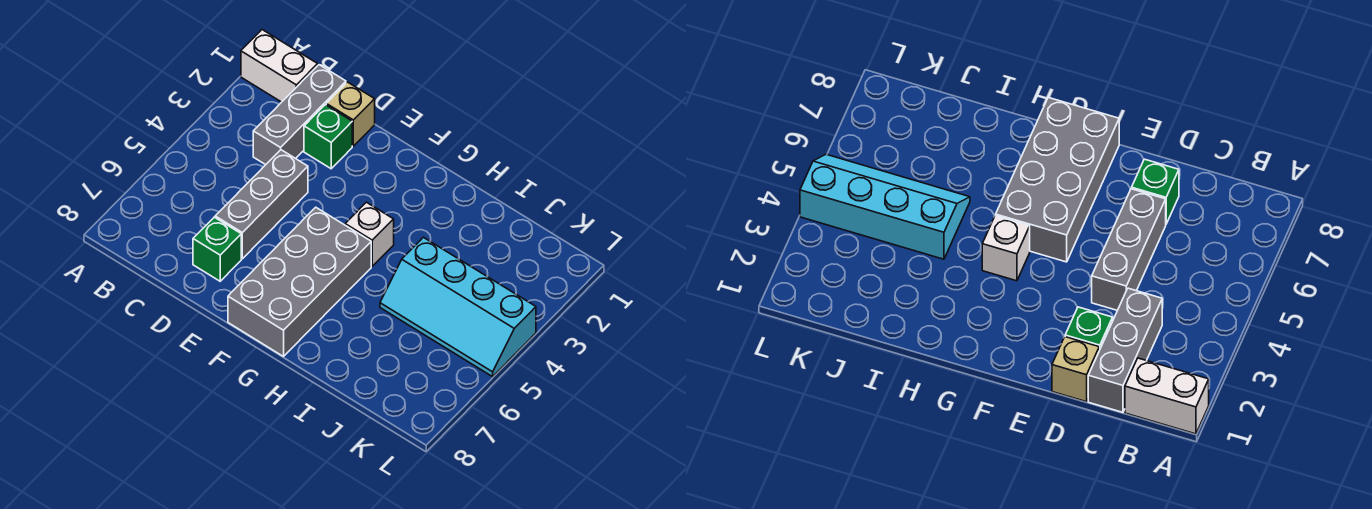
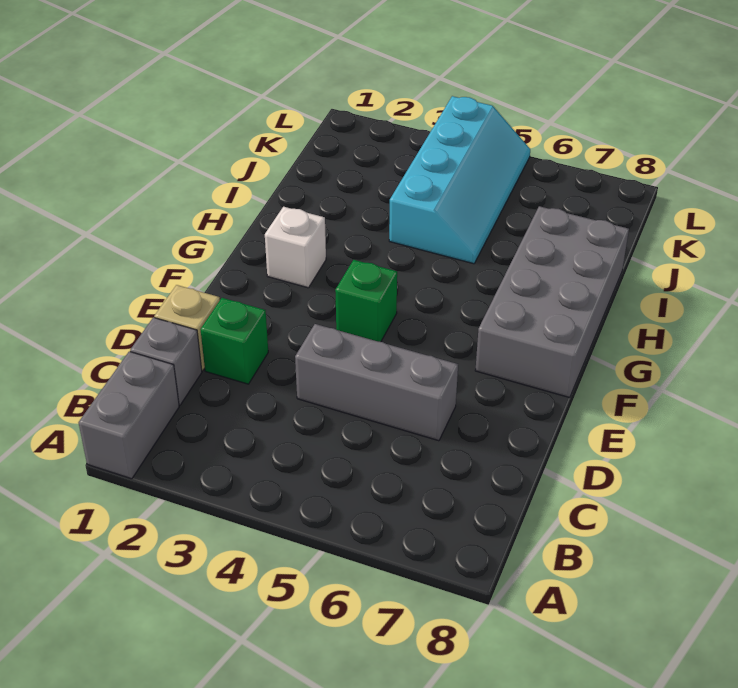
white 1x2 brick [241,30,318,102] -> grey 1x2 brick [79,351,179,479]
grey 1x3 brick [253,65,346,165] -> grey 1x1 brick [130,317,202,405]
green 1x1 brick [193,217,241,281] -> green 1x1 brick moved to [335,260,397,342]
grey 2x4 brick [228,207,371,356] -> grey 2x4 brick turned to [475,206,629,398]
white 1x1 brick [345,202,394,266] -> white 1x1 brick moved to [265,207,326,288]

